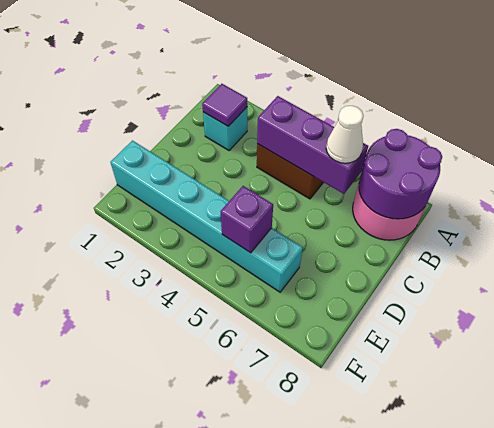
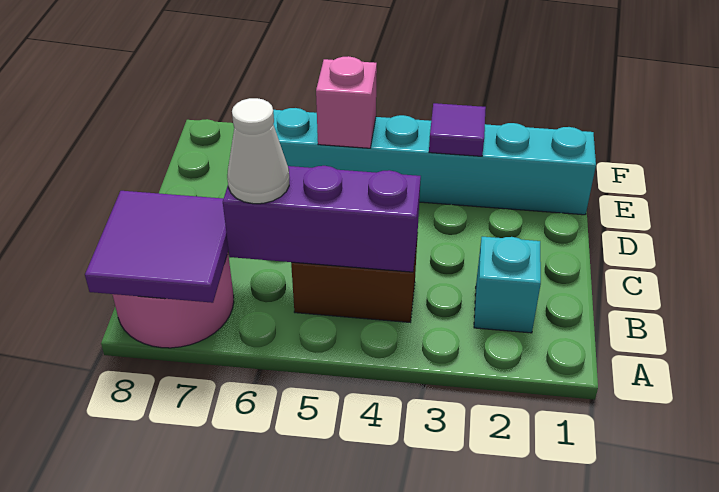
purple 2x2 round brick [359,129,442,219] -> purple 2x2 tile [85,191,229,303]
purple 1x1 tile [202,84,247,126] -> purple 1x1 tile moved to [429,103,486,156]
purple 1x1 brick [221,186,273,253] -> pink 1x1 brick [316,56,377,148]

